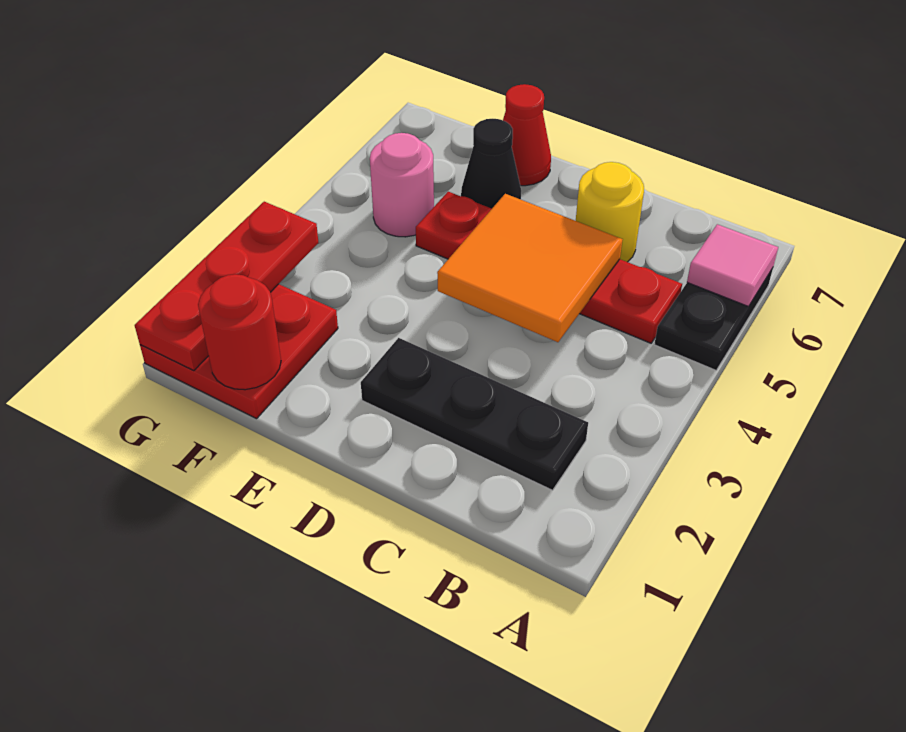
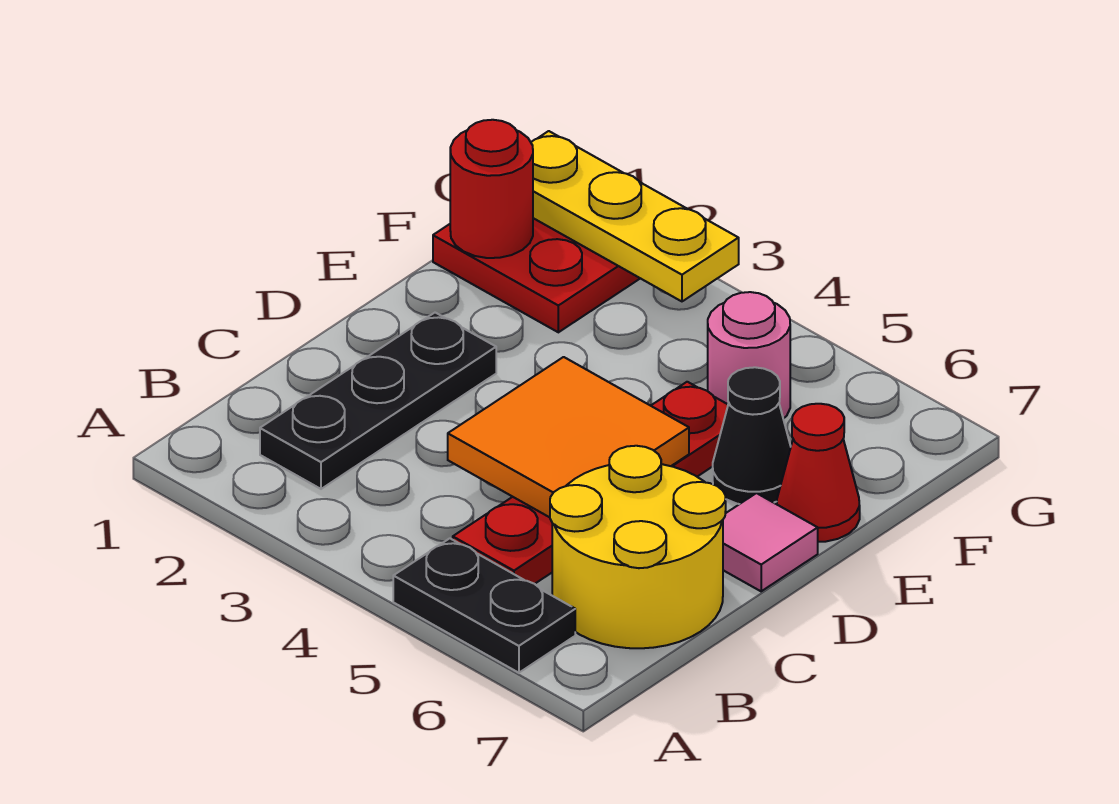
pink 1x1 tile [687,224,778,306] -> pink 1x1 tile moved to [723,493,818,591]
yellow 1x1 round brick [576,162,644,262] -> yellow 2x2 round brick [550,446,726,648]
red 1x3 plate [135,202,319,371] -> yellow 1x3 plate [531,131,739,301]

